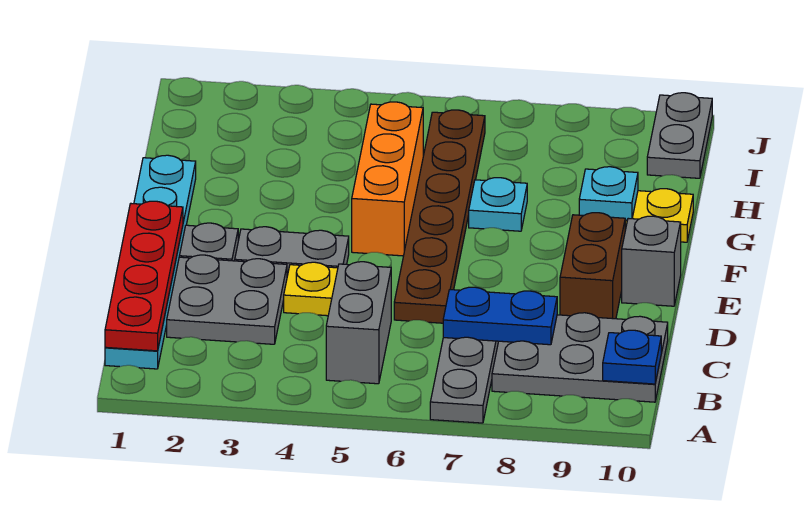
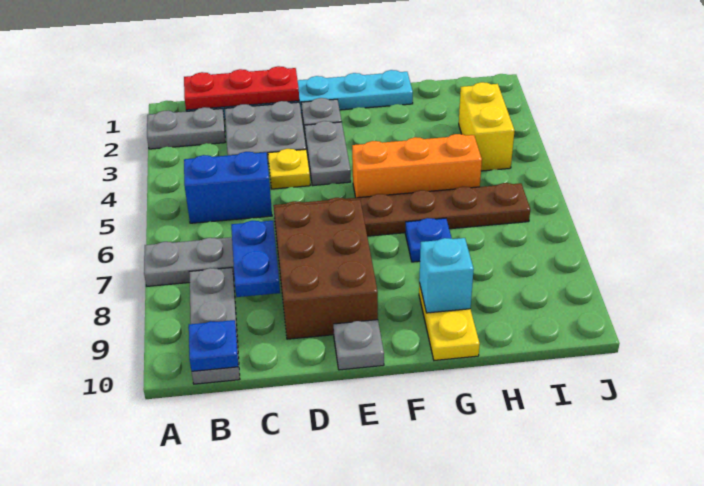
red 1x4 plate [105,201,183,351] -> red 1x3 plate [184,66,299,110]
grey 1x2 brick [326,262,391,384] -> blue 1x2 brick [184,152,272,223]
grey 2x3 plate [492,313,668,402] -> grey 1x3 plate [189,268,240,384]
brown 1x2 brick [560,213,625,319] -> brown 2x3 brick [274,199,378,339]
grey 1x1 brick [622,216,681,306] -> grey 1x1 plate [333,320,384,370]
cyan 1x1 plate [469,178,527,231] -> blue 1x1 plate [405,218,452,262]
cyan 1x1 plate [579,167,638,220] -> cyan 1x1 brick [419,238,474,313]
none -> yellow 1x2 brick [459,82,515,171]
grey 1x2 plate [647,93,712,178] -> grey 1x2 plate moved to [147,107,225,149]

